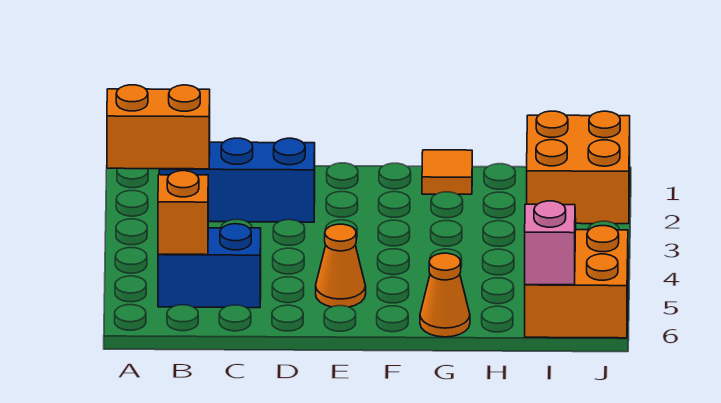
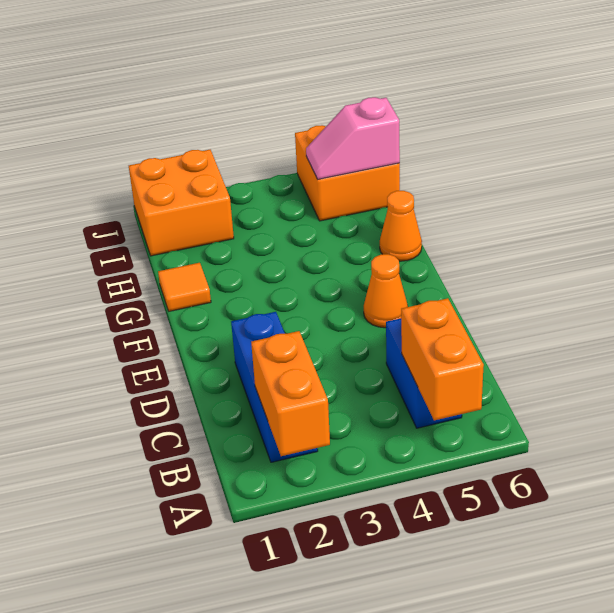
orange 1x1 brick [158,171,208,255] -> orange 1x2 brick [401,298,484,420]

